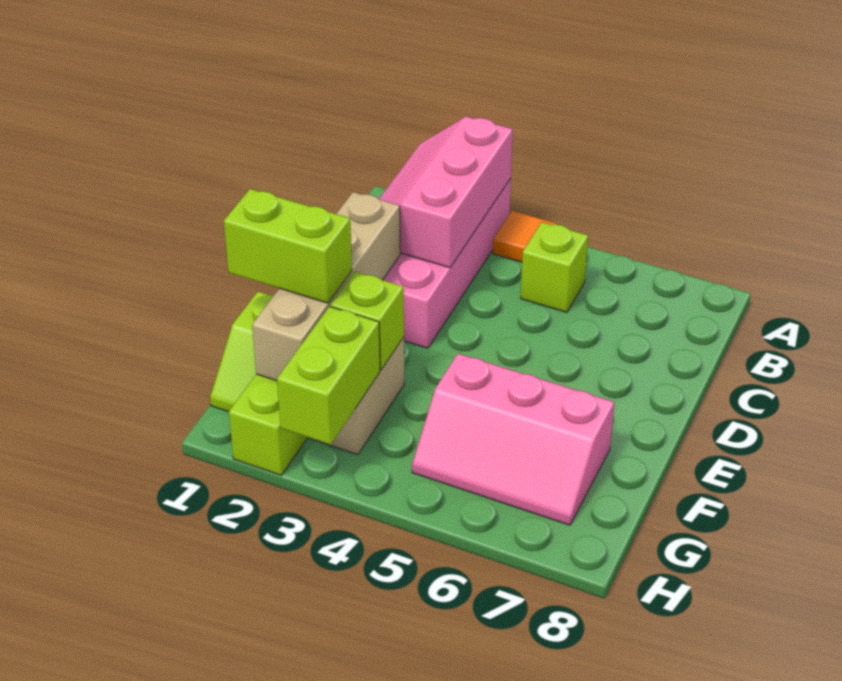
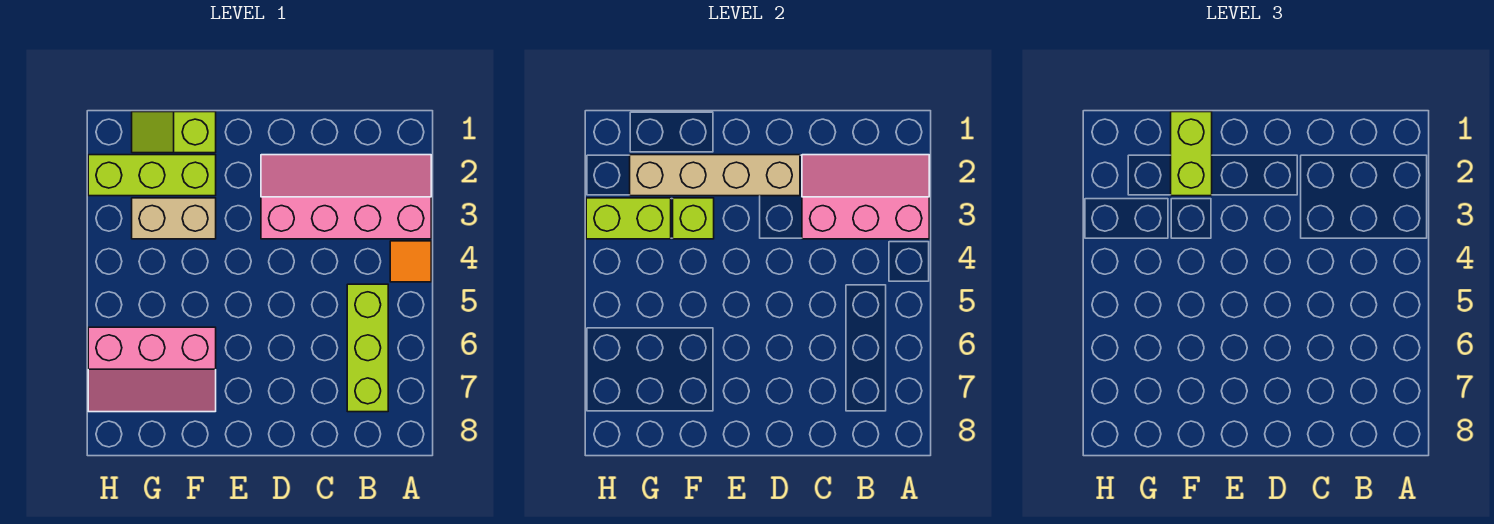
lime 1x1 brick [521,222,588,312] -> lime 1x3 brick [347,284,388,412]
pink 2x3 slope [412,354,614,525] -> pink 2x3 slope turned to [88,327,216,412]

